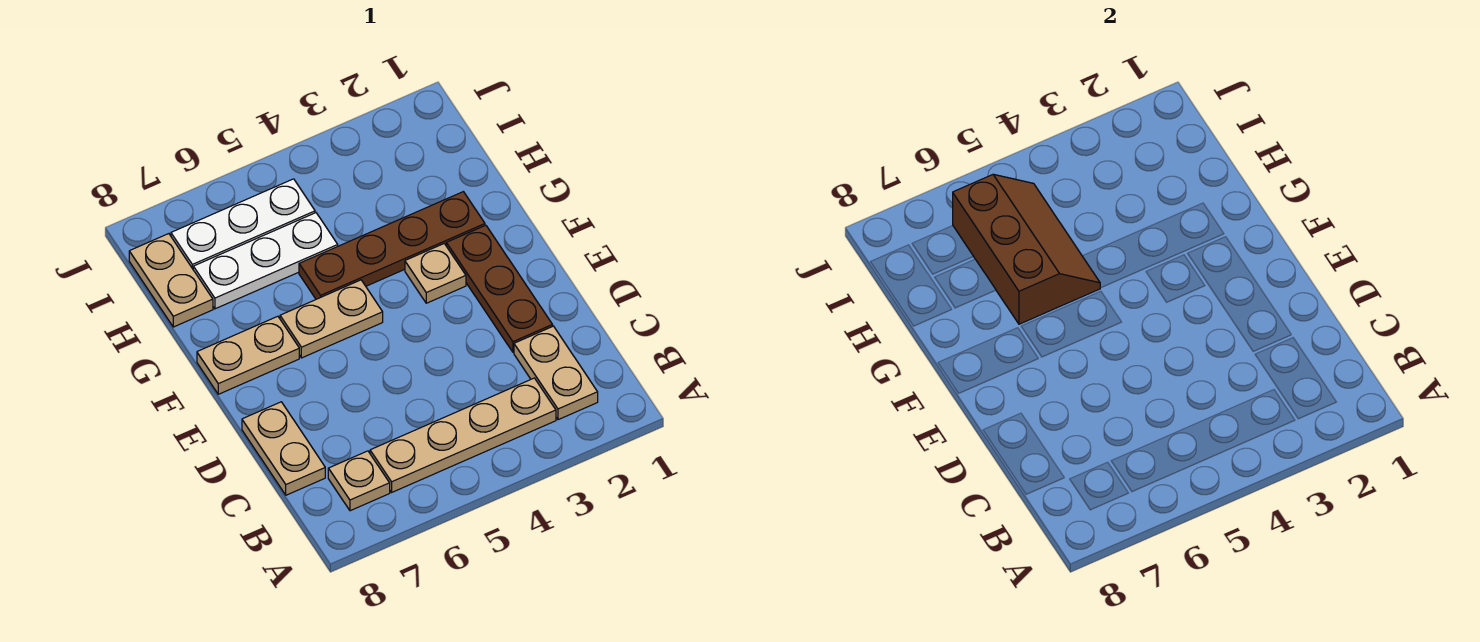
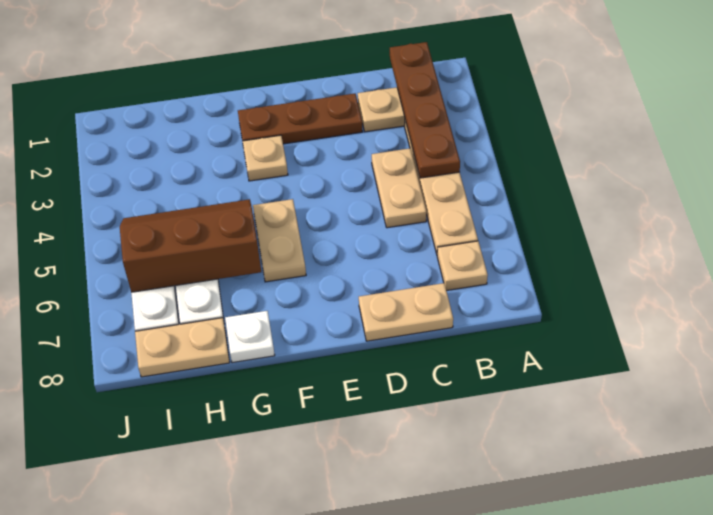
tan 1x2 plate [197,316,299,394] -> tan 1x2 plate moved to [372,148,426,228]
brown 1x4 plate [299,192,485,299] -> brown 1x4 plate moved to [390,42,460,178]
none -> white 1x1 plate [225,311,275,363]

